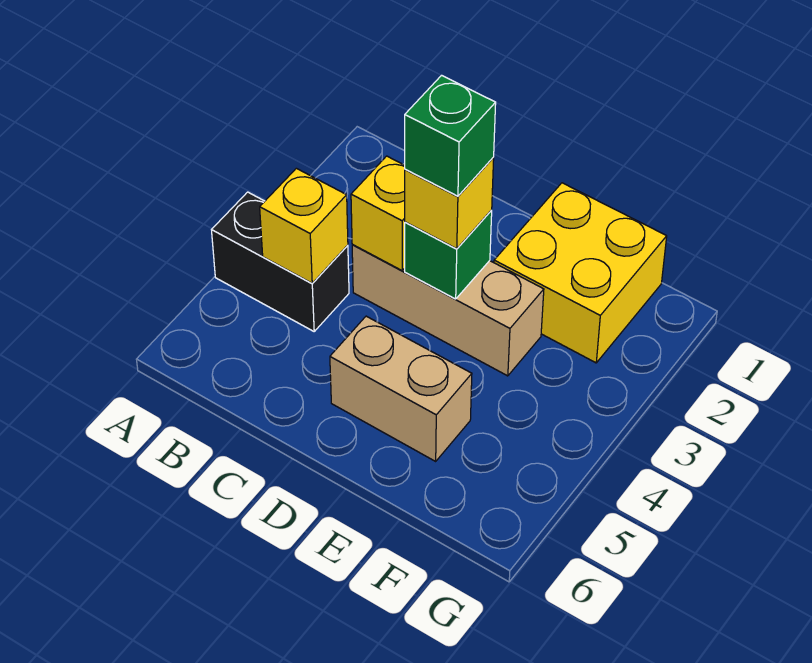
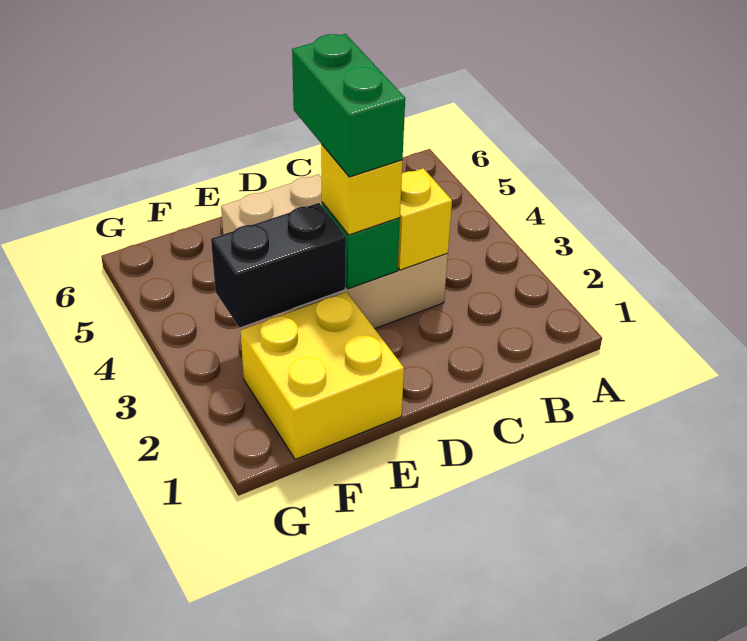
black 1x2 brick [212,192,349,331] -> black 1x2 brick moved to [211,203,346,328]
yellow 1x1 brick [260,168,348,283] -> none
green 1x1 brick [405,75,496,196] -> green 1x2 brick [292,34,405,177]

